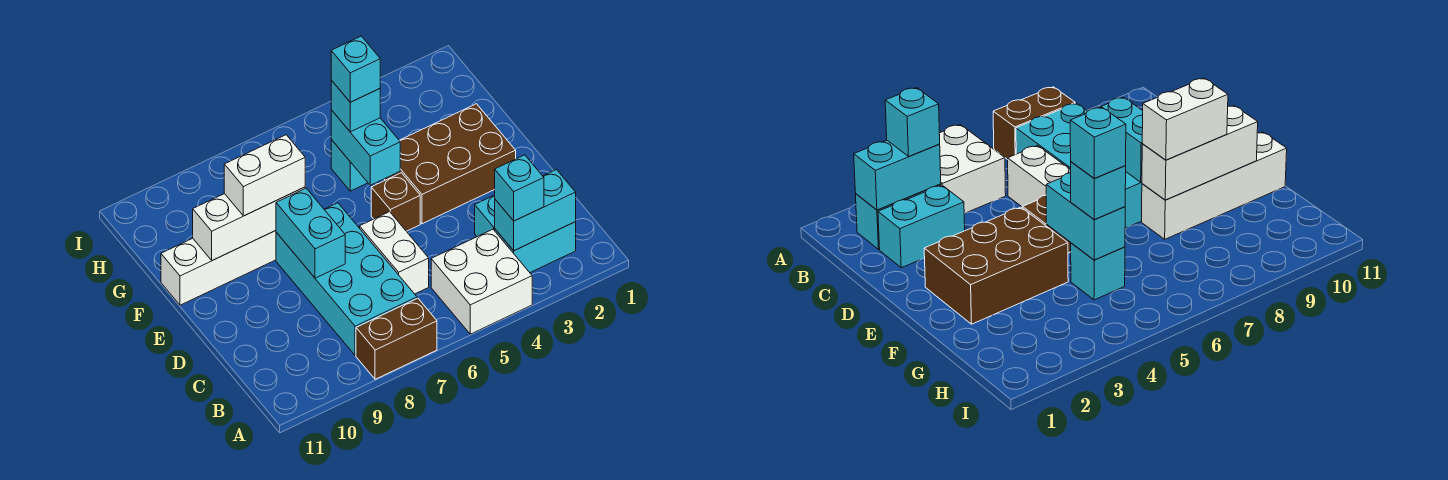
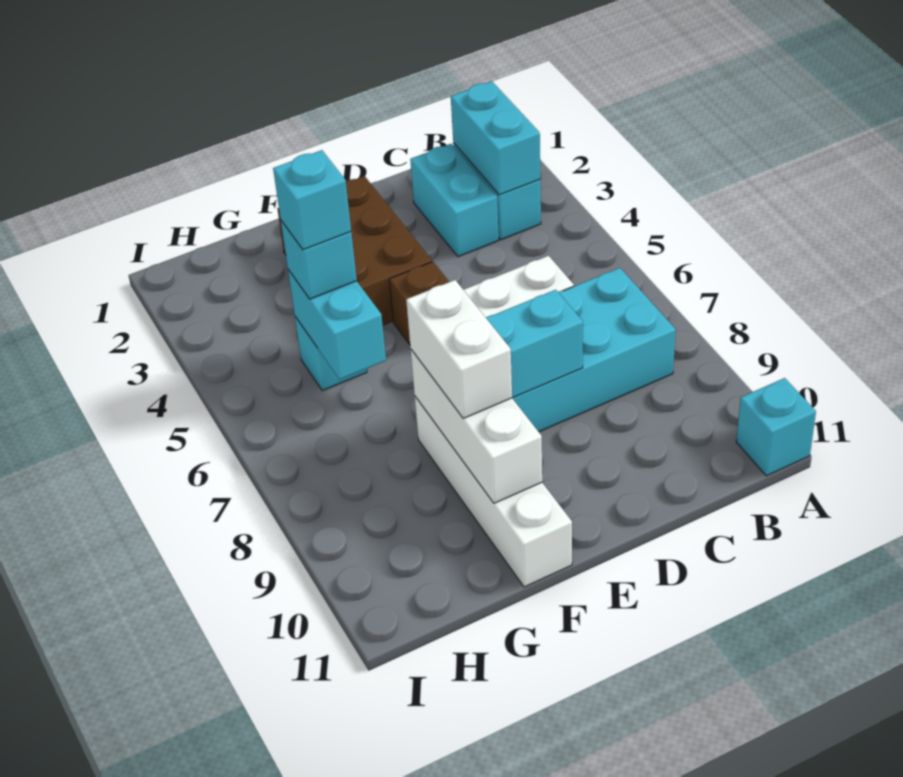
white 2x2 brick [431,229,532,334] -> none
brown 1x2 brick [356,298,437,379] -> none
cyan 1x1 brick [495,155,544,221] -> cyan 1x1 brick moved to [736,378,816,476]
cyan 1x2 brick [331,110,400,185] -> cyan 1x2 brick turned to [288,270,386,379]

